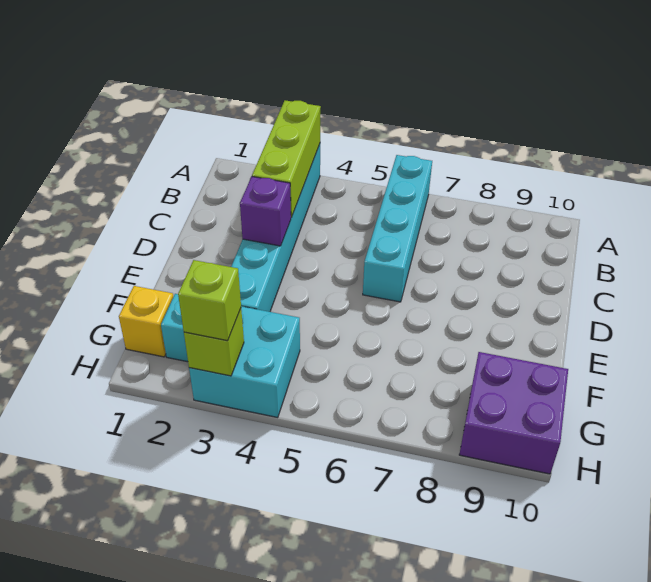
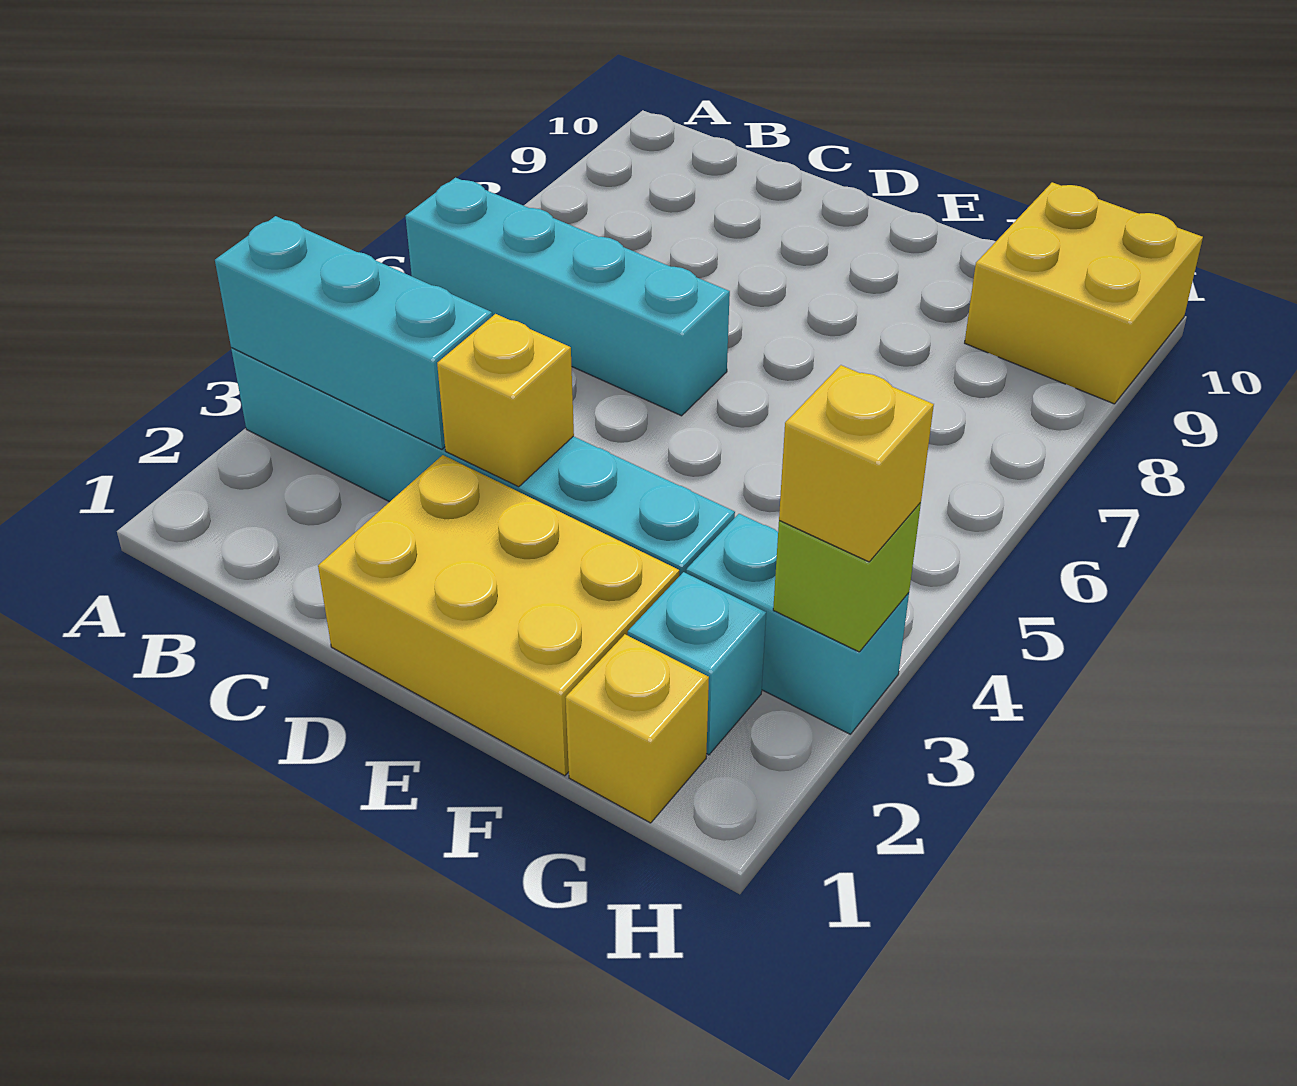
lime 1x3 brick [252,100,321,217] -> cyan 1x3 brick [215,216,492,449]
none -> yellow 2x3 brick [318,455,679,776]
purple 1x1 brick [240,177,291,246] -> yellow 1x1 brick [437,314,574,487]
cyan 2x2 brick [189,306,300,418] -> cyan 1x2 brick [686,514,909,734]
purple 2x2 brick [459,352,568,474] -> yellow 2x2 brick [965,182,1203,404]
lime 1x1 brick [178,260,241,341] -> yellow 1x1 brick [779,365,934,562]

